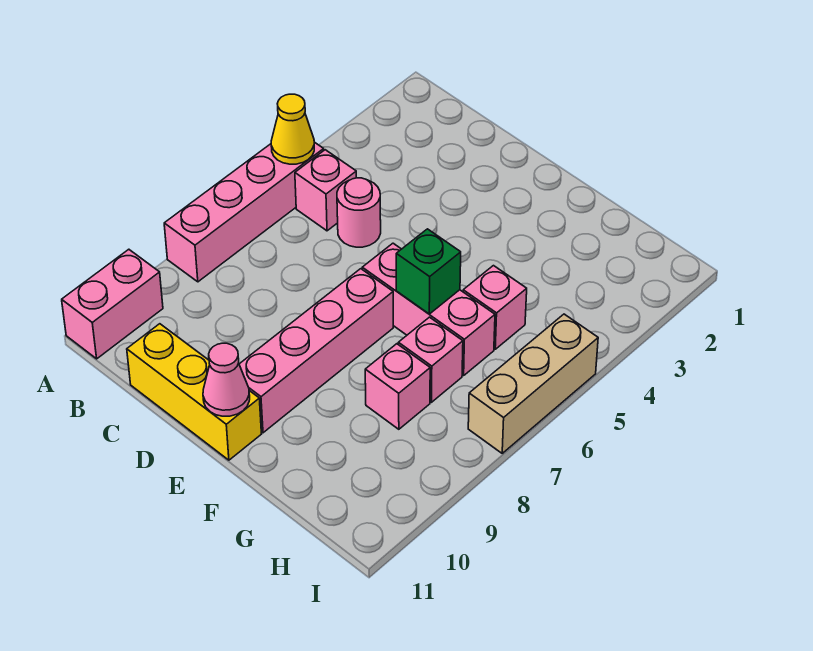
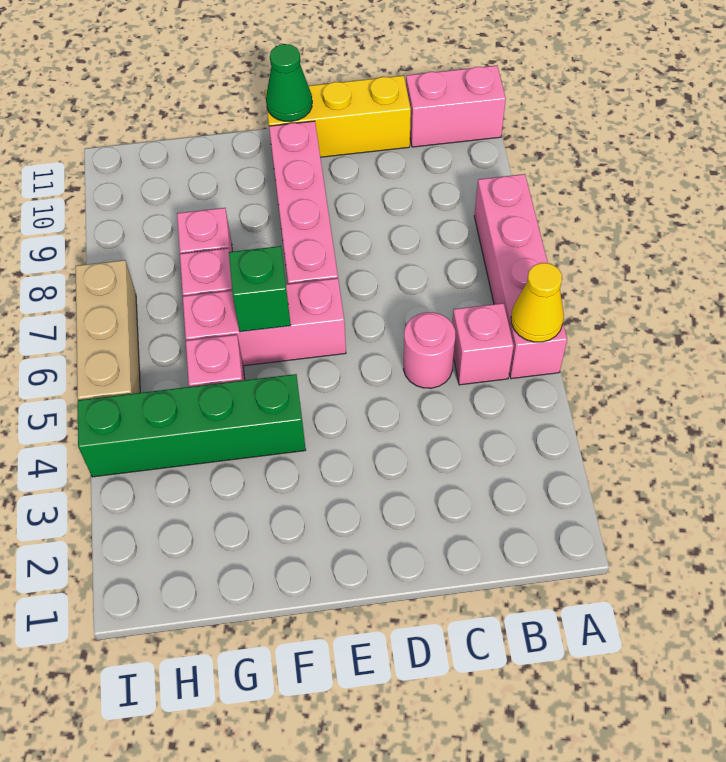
pink 1x2 brick [62,249,163,359] -> pink 1x2 brick turned to [406,66,506,147]
pink 1x1 cone [203,343,250,416] -> green 1x1 cone [266,44,312,121]
none -> green 1x4 brick [78,374,306,477]

